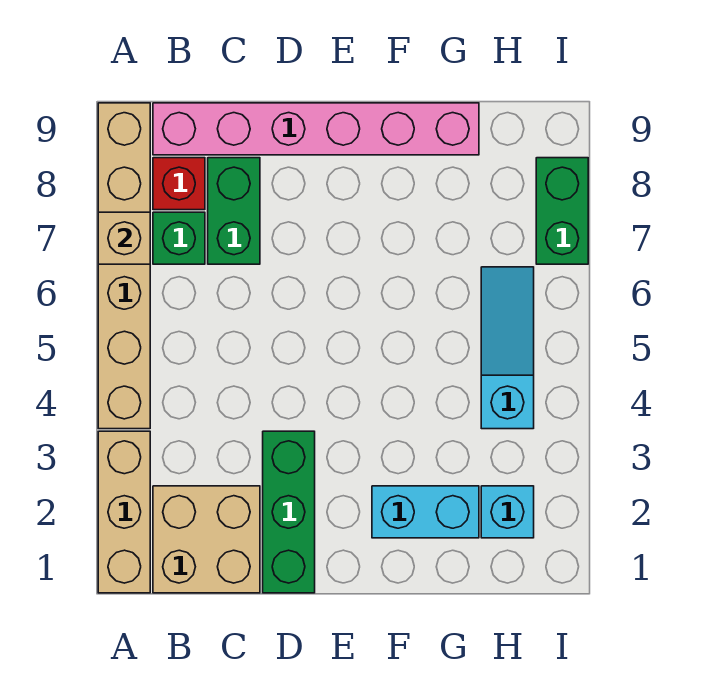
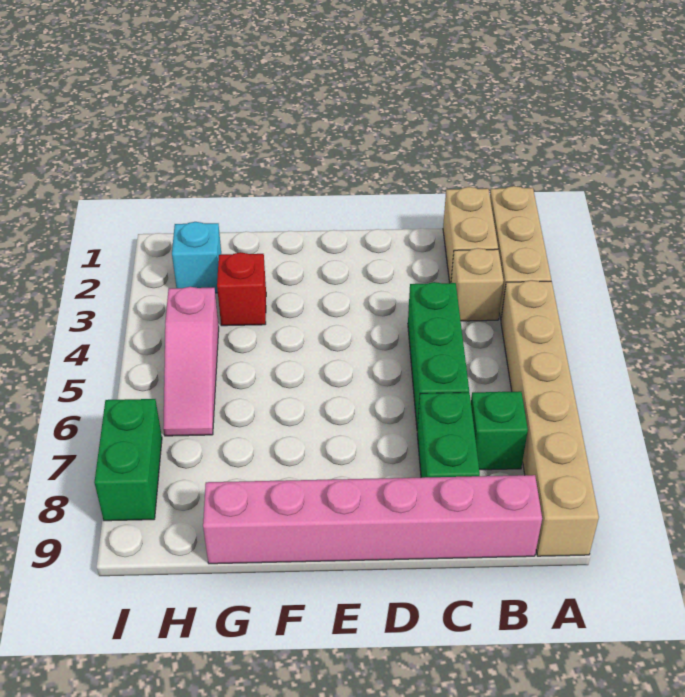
tan 1x1 brick [98,212,150,264] -> tan 1x1 brick moved to [451,248,503,321]
tan 2x2 brick [153,486,260,593] -> tan 1x2 brick [443,187,498,283]
red 1x1 brick [153,158,205,210] -> red 1x1 brick moved to [217,252,266,326]
green 1x3 brick [263,431,315,593] -> green 1x3 brick moved to [408,282,469,428]
cyan 1x2 brick [372,486,479,538] -> none
cyan 1x3 slope [481,267,534,429] -> pink 1x3 slope [163,287,219,436]

